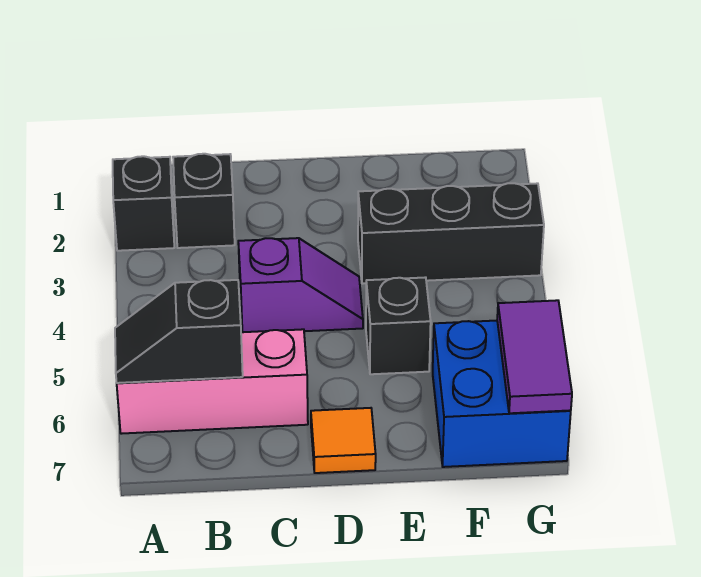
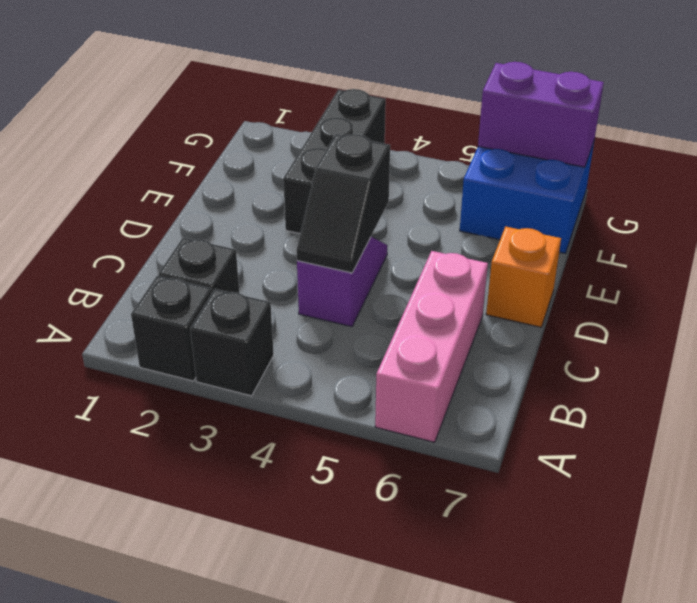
black 1x2 slope [115,280,243,383] -> black 1x2 slope moved to [296,134,390,273]
orange 1x1 tile [311,408,376,473] -> orange 1x1 brick [486,227,561,327]
black 1x1 brick [366,277,431,374] -> black 1x1 brick moved to [190,289,274,396]
purple 1x2 tile [497,300,572,413] -> purple 1x2 brick [478,62,604,167]

